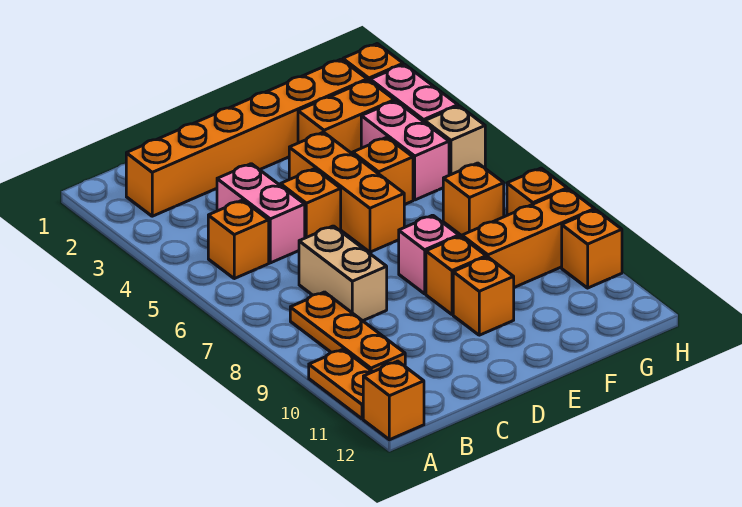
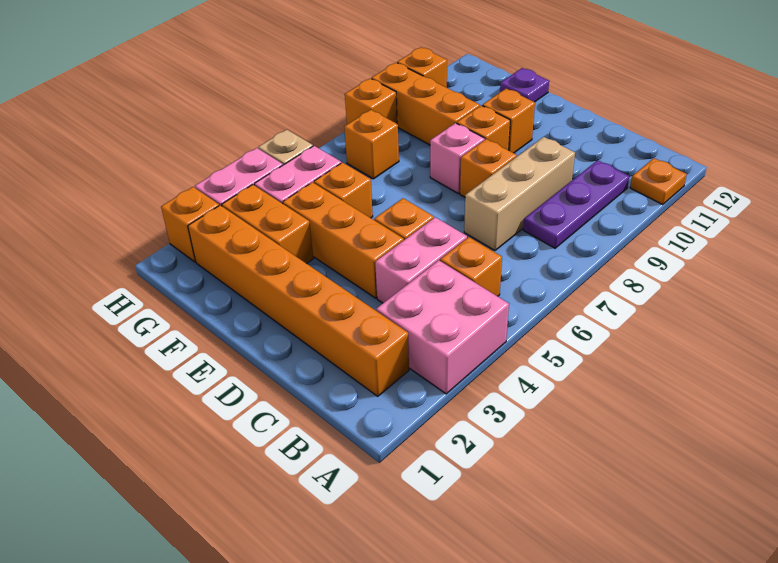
none -> pink 2x2 brick [376,260,509,394]
orange 1x2 plate [309,349,372,419] -> orange 1x1 plate [630,158,687,205]
orange 1x1 brick [363,361,424,440] -> orange 1x1 brick moved to [460,139,517,197]
orange 1x3 plate [290,292,405,372] -> purple 1x3 plate [523,160,629,248]
tan 1x2 brick [299,226,387,321] -> tan 1x3 brick [464,137,575,251]
orange 1x3 brick [289,132,404,252] -> orange 1x3 brick turned to [283,182,404,298]
none -> purple 1x1 plate [500,68,549,102]

